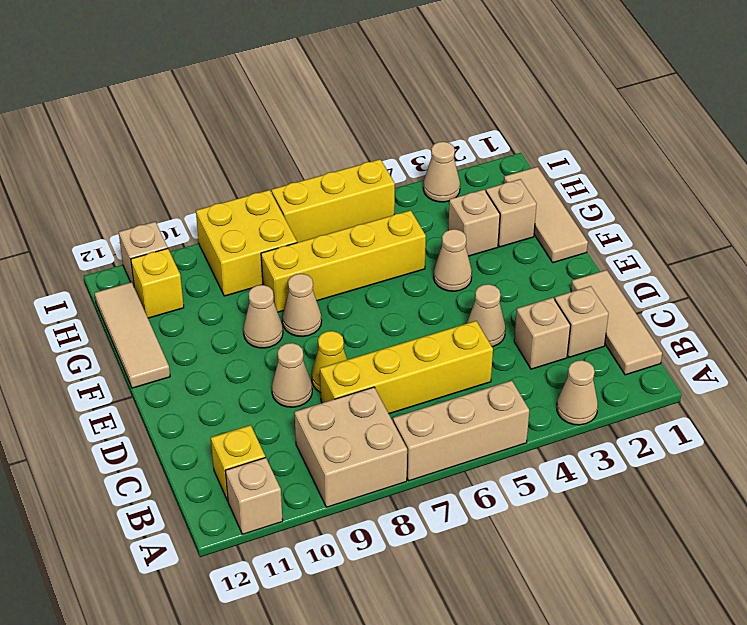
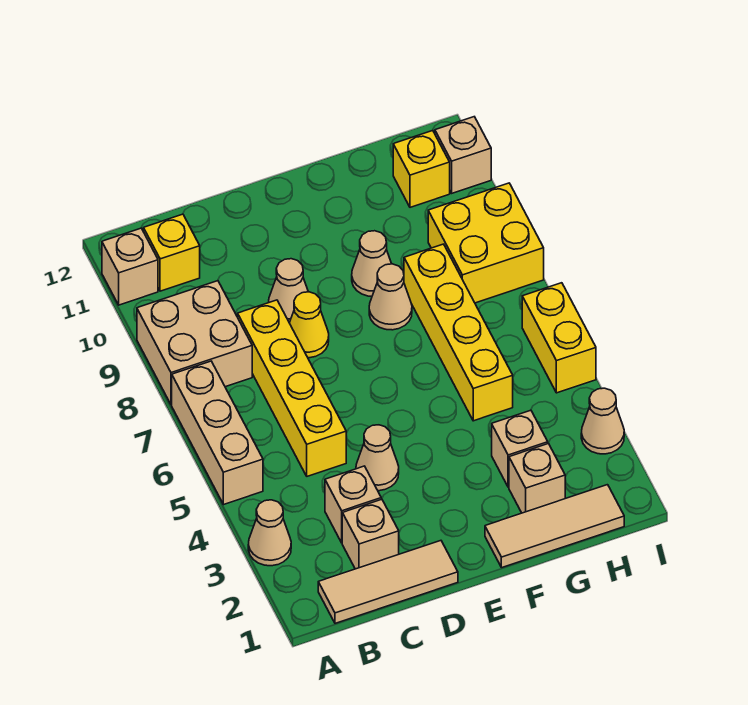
tan 1x1 cone [434,229,472,291] -> none
tan 1x3 tile [95,282,170,388] -> none
yellow 1x3 brick [272,159,395,243] -> yellow 1x2 brick [522,283,596,393]

